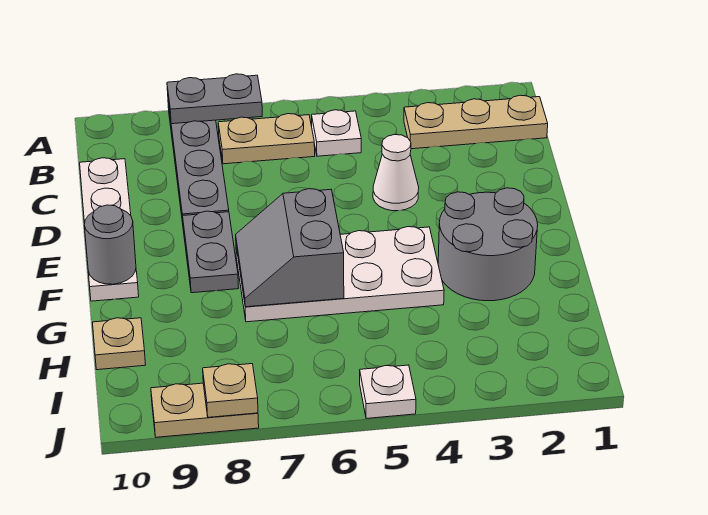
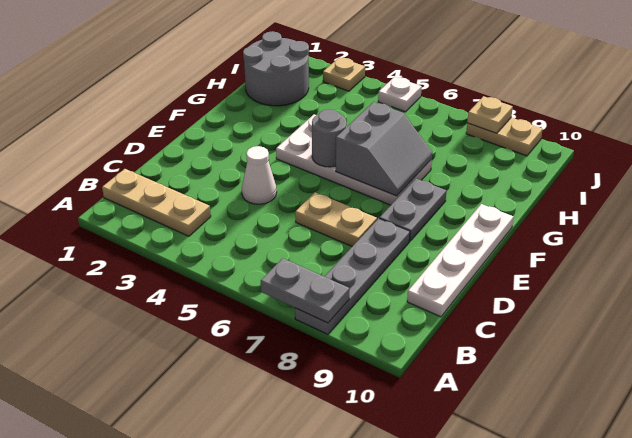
white 1x1 plate [312,110,361,156] -> none
tan 1x2 plate [218,114,315,164] -> tan 1x2 plate moved to [295,192,377,246]
grey 2x2 round brick [438,188,538,301] -> grey 2x2 round brick moved to [243,31,309,106]
grey 1x1 round brick [84,205,136,284] -> grey 1x1 round brick moved to [312,109,346,167]
tan 1x1 plate [93,318,146,370] -> tan 1x1 plate moved to [323,57,365,91]

